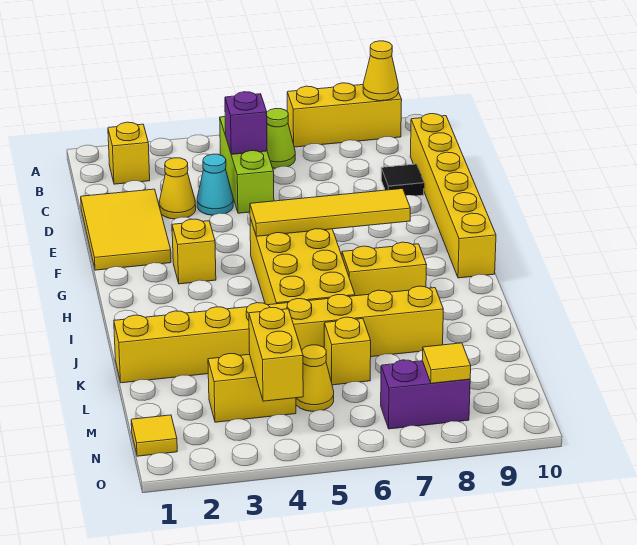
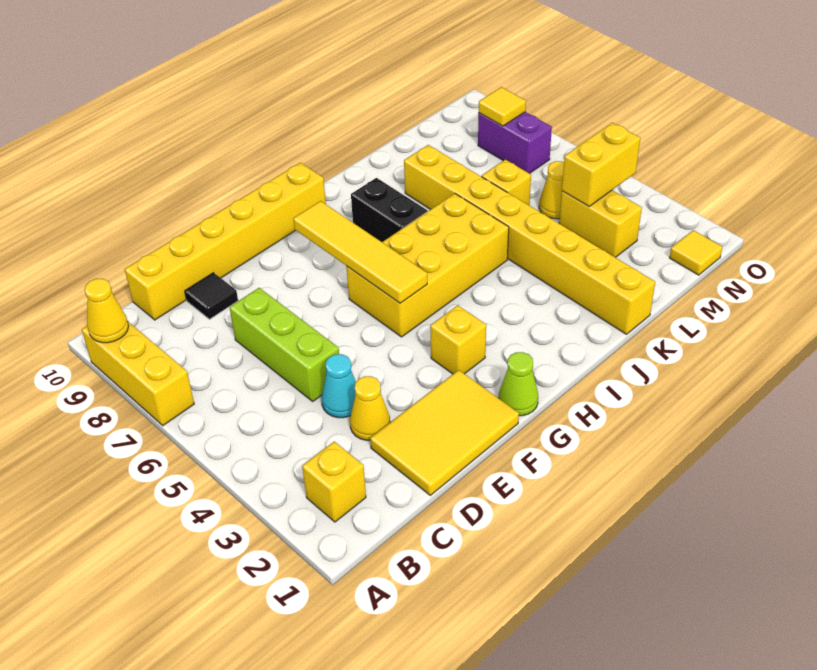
lime 1x3 brick [220,117,274,213] -> lime 1x3 brick turned to [229,288,339,401]
lime 1x1 cone [267,109,295,168] -> lime 1x1 cone moved to [499,352,538,416]
purple 1x1 brick [225,92,267,154] -> none
yellow 1x2 brick [342,242,427,296] -> black 1x2 brick [351,178,427,242]

